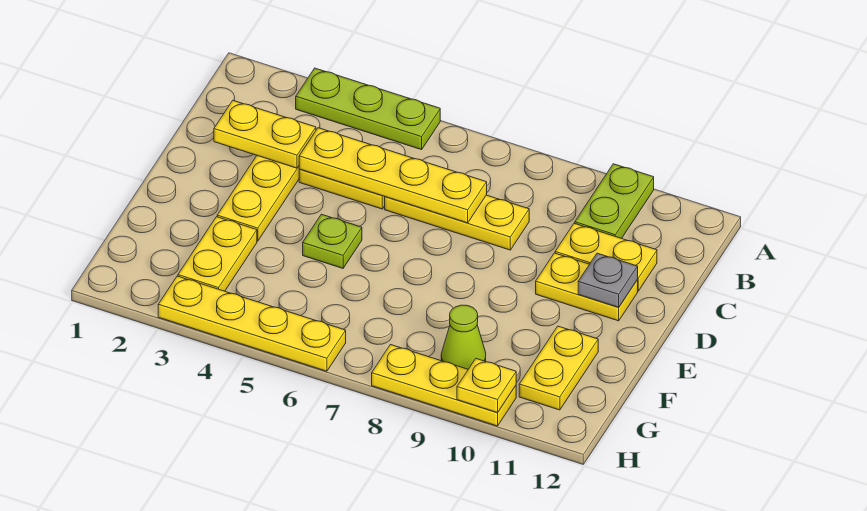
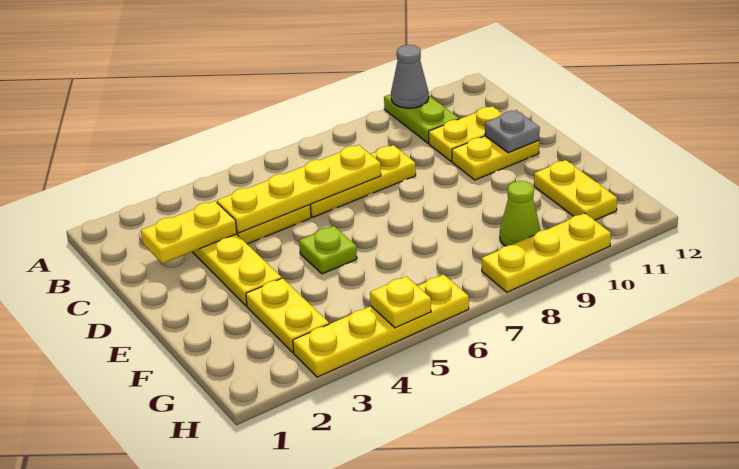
lime 1x3 plate [296,68,440,150] -> none
none -> grey 1x1 cone [391,45,429,108]
yellow 1x1 plate [457,359,516,413] -> yellow 1x1 plate moved to [370,276,431,328]

